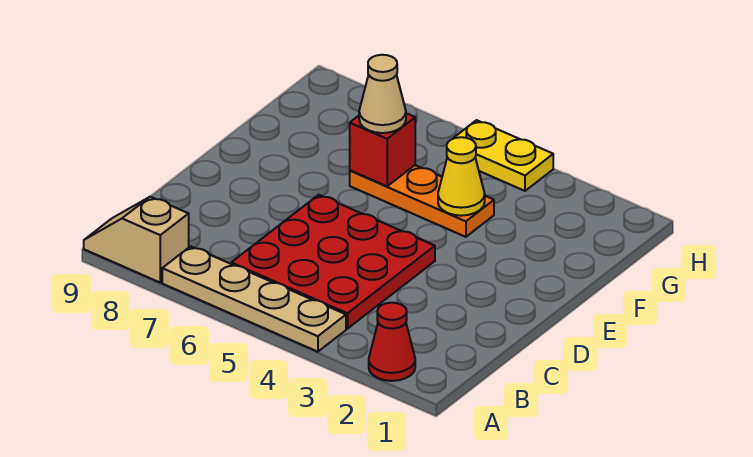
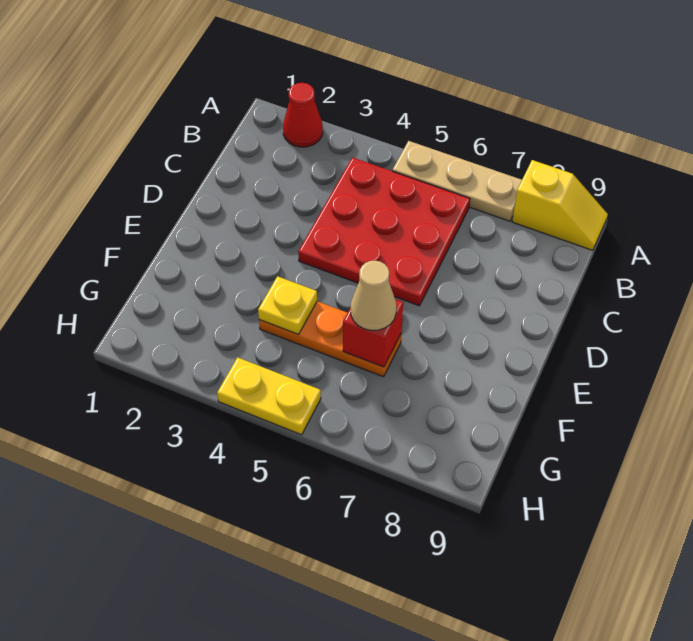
tan 1x4 plate [162,246,346,352] -> tan 1x3 plate [392,141,522,221]
tan 1x2 slope [84,197,189,282] -> yellow 1x2 slope [512,160,608,250]
yellow 1x1 cone [438,137,485,216] -> yellow 1x1 plate [258,276,317,334]

